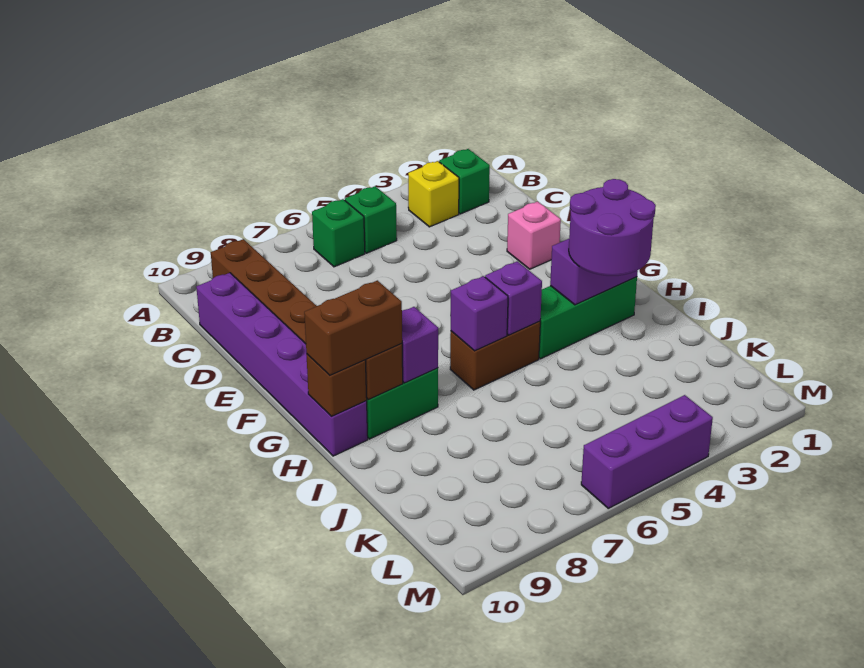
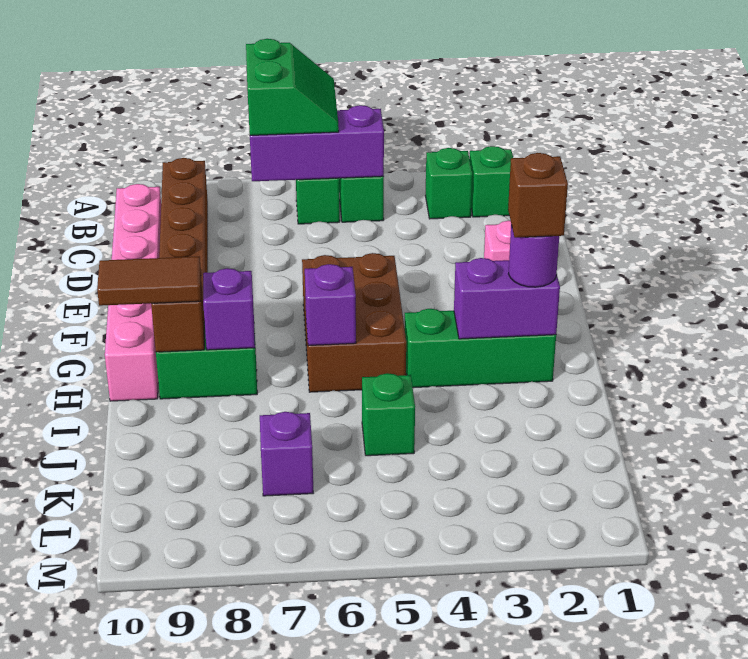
none -> green 2x2 slope [246,39,339,135]
yellow 1x1 brick [408,161,459,227] -> green 1x1 brick [425,148,472,219]
purple 1x6 brick [196,273,368,456] -> pink 1x6 brick [105,184,161,401]
purple 2x2 round brick [569,179,656,276] -> purple 1x1 round brick [509,225,559,287]
brown 1x2 brick [450,321,540,390] -> brown 2x3 brick [302,253,406,392]
purple 1x1 brick [485,261,542,335] -> purple 1x1 brick moved to [260,412,313,496]
brown 1x2 brick [304,280,402,375] -> brown 1x2 tile [97,257,201,306]
brown 1x1 brick [306,354,367,417] -> brown 1x1 brick moved to [508,153,568,238]
none -> green 1x1 brick [362,373,415,456]
purple 1x3 brick [581,395,713,508] -> purple 1x3 brick moved to [250,105,384,181]

